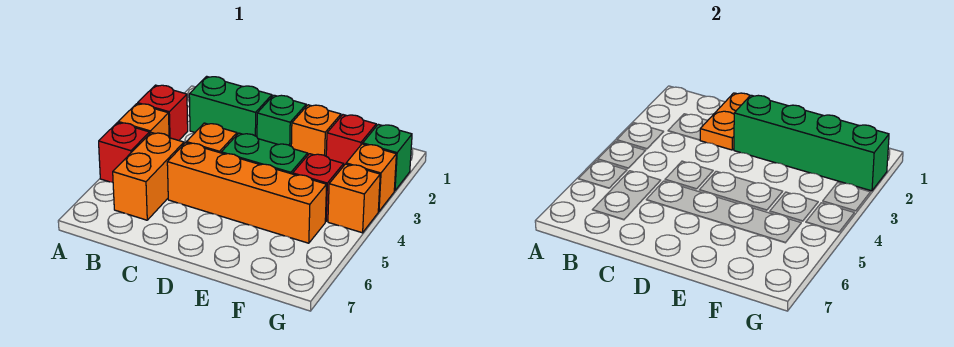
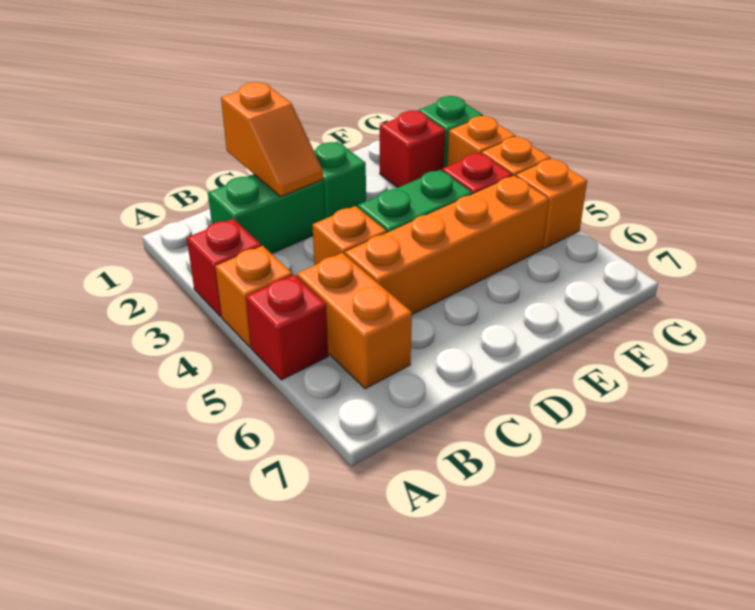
orange 1x2 plate [700,93,750,150] -> orange 1x2 slope [221,82,323,196]
green 1x4 brick [734,95,889,191] -> none
orange 1x1 brick [291,105,341,156] -> orange 1x1 brick moved to [516,158,587,248]

